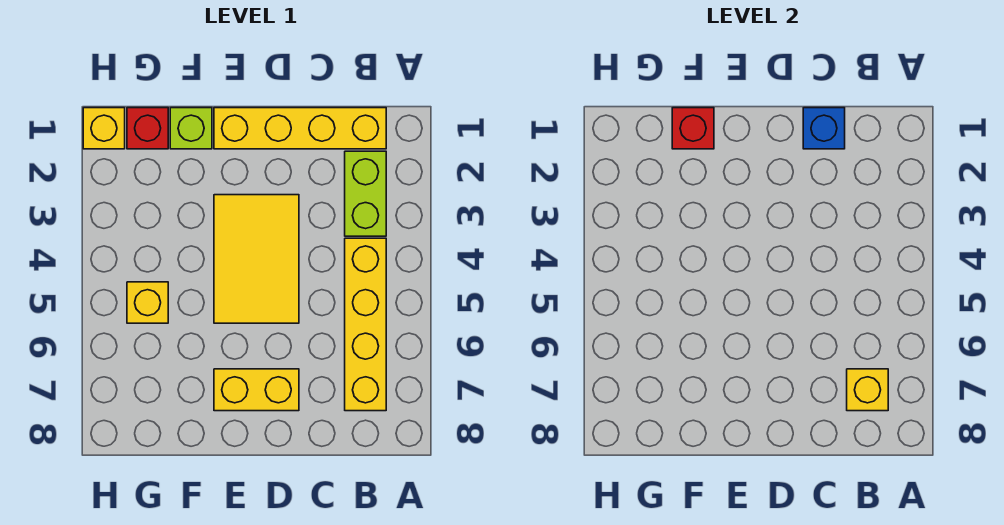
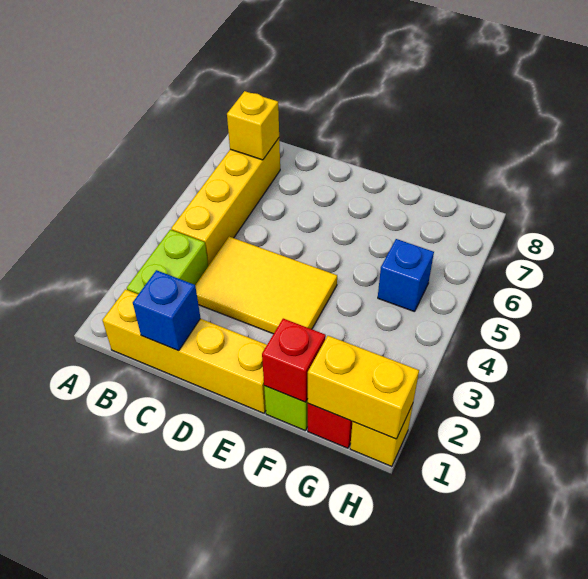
yellow 2x3 tile [214,195,299,323] -> yellow 2x3 tile turned to [195,237,337,334]
yellow 1x2 brick [214,369,299,411] -> yellow 1x2 brick moved to [308,336,419,439]
yellow 1x1 brick [127,282,168,323] -> blue 1x1 brick [378,239,434,312]

